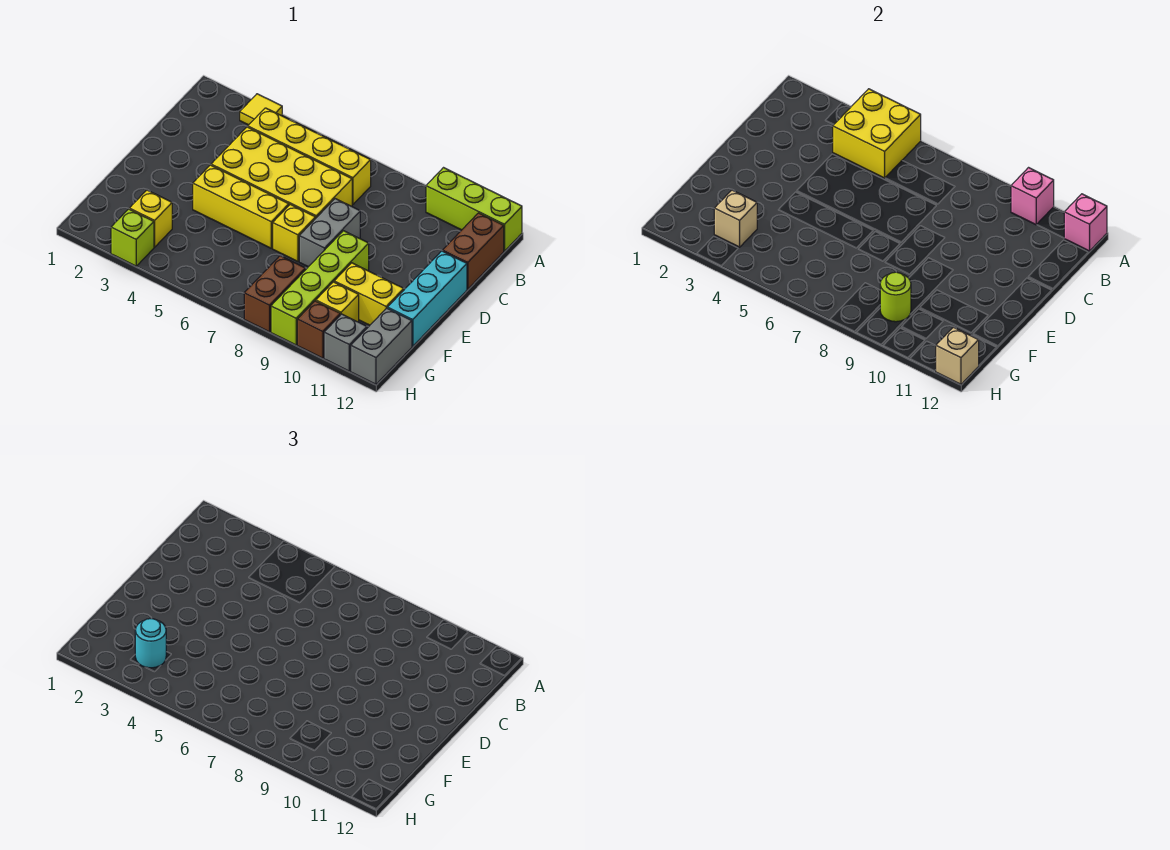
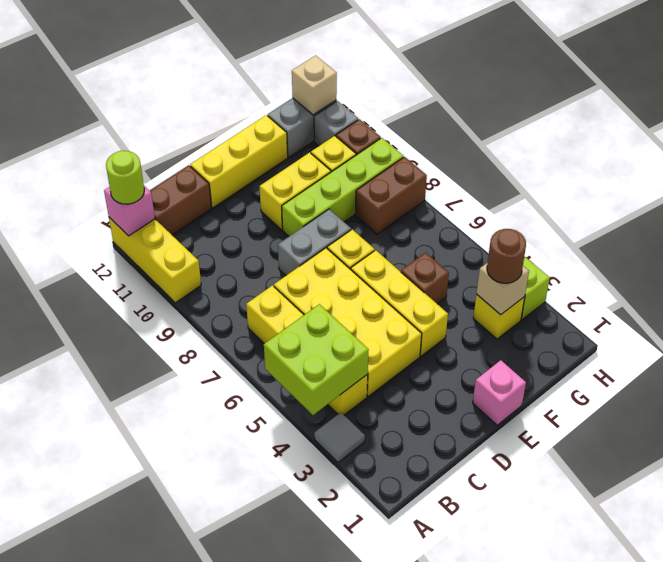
yellow 1x1 tile [240,94,282,125] -> grey 1x1 tile [314,413,365,463]
yellow 2x2 brick [833,89,921,178] -> lime 2x2 brick [264,304,368,415]
lime 1x3 brick [426,168,522,251] -> yellow 1x3 brick [109,217,201,303]
pink 1x1 brick [1011,168,1054,225] -> pink 1x1 brick moved to [473,360,526,425]
cyan 1x3 brick [387,251,467,346] -> yellow 1x3 brick [190,115,288,208]
none -> brown 1x1 brick [401,253,449,304]
yellow 1x2 brick [334,263,404,325] -> yellow 1x2 brick turned to [260,152,331,230]
cyan 1x1 round brick [135,619,166,668] -> brown 1x1 round brick [487,229,526,283]
lime 1x1 round brick [880,272,911,322] -> lime 1x1 round brick moved to [106,151,144,204]

